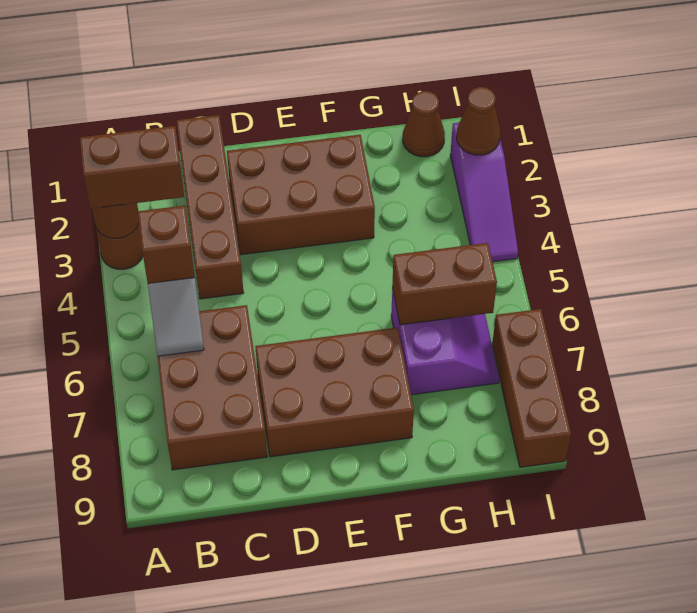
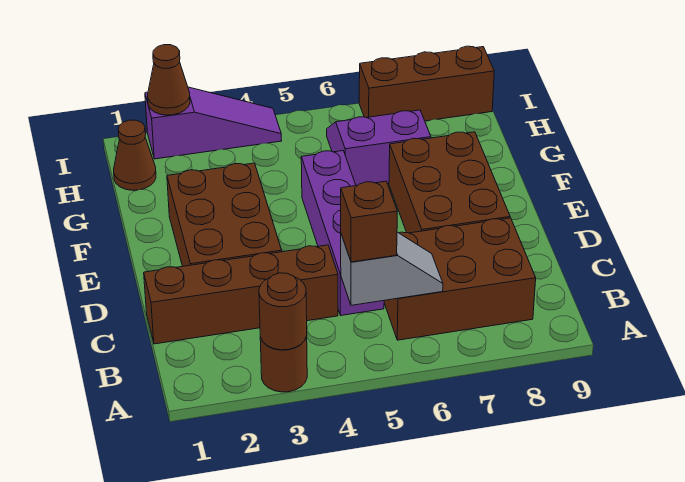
brown 1x2 brick [80,126,184,209] -> none
none -> purple 1x4 brick [301,151,384,315]
brown 1x2 brick [392,243,497,325] -> none

